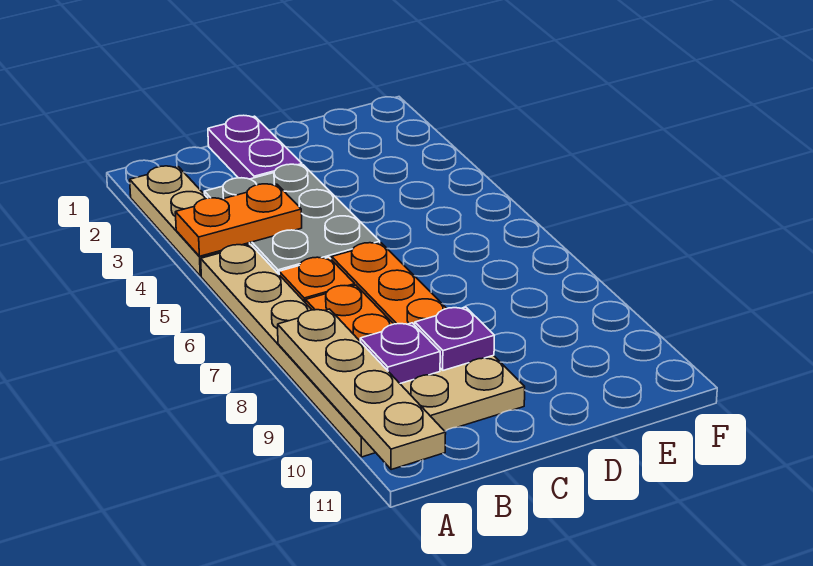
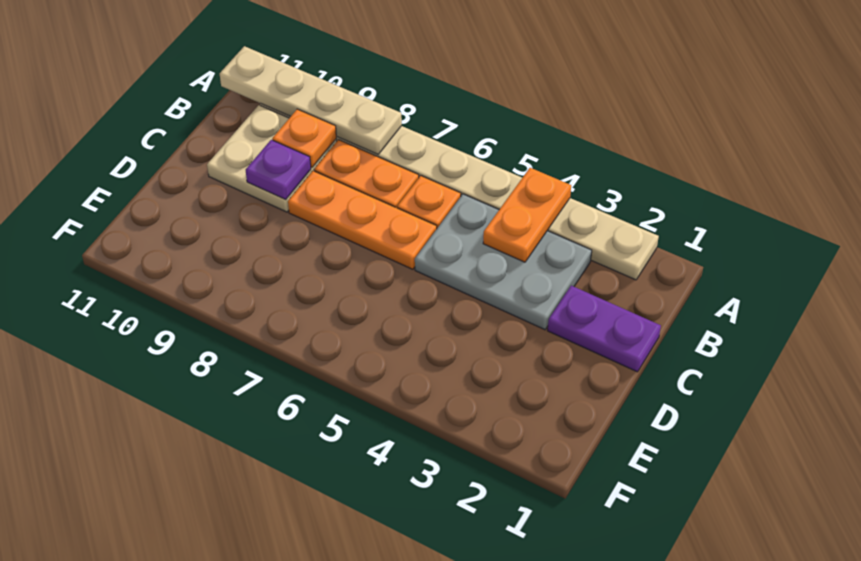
purple 1x1 plate [360,323,440,383] -> orange 1x1 plate [272,109,336,168]

